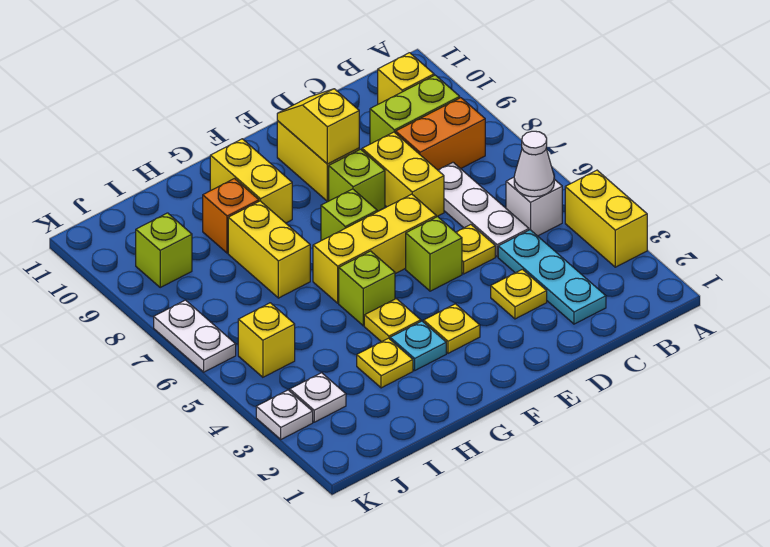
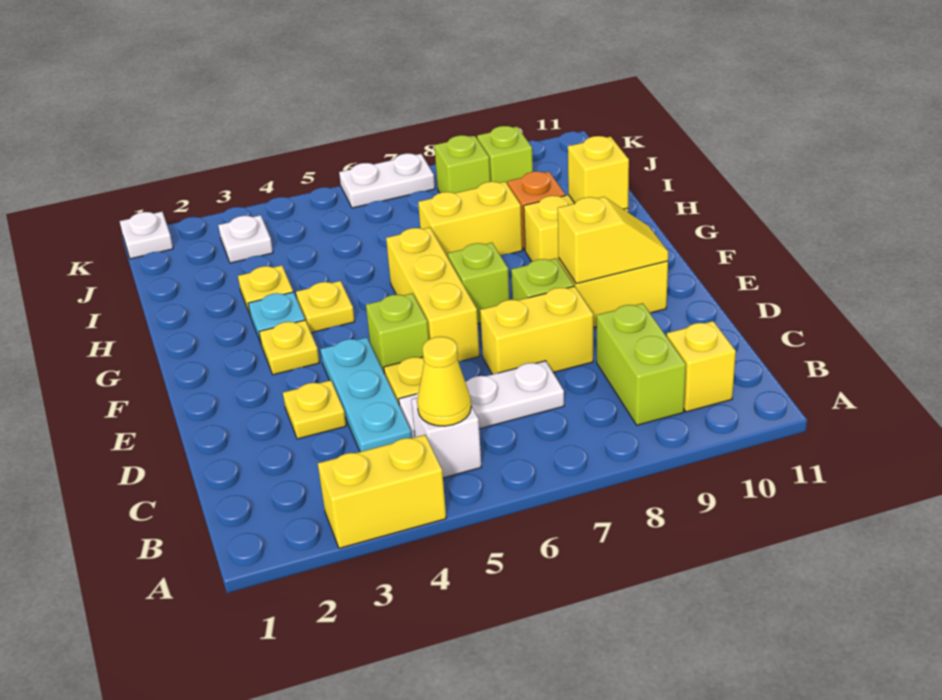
white 1x1 cone [514,131,554,197] -> yellow 1x1 cone [417,337,471,426]
orange 1x2 brick [396,98,485,170] -> none
cyan 1x3 plate [498,230,606,324] -> cyan 1x3 plate turned to [321,337,412,452]
lime 1x1 brick [339,251,395,326] -> lime 1x1 brick moved to [434,135,490,193]
yellow 1x1 brick [238,303,295,377] -> yellow 1x1 brick moved to [568,136,629,209]
white 1x1 plate [256,390,313,439] -> white 1x1 plate moved to [120,212,173,259]

